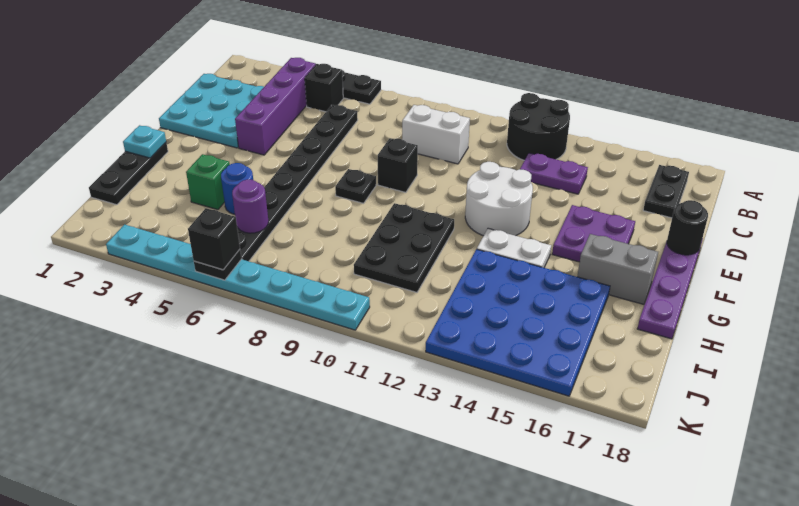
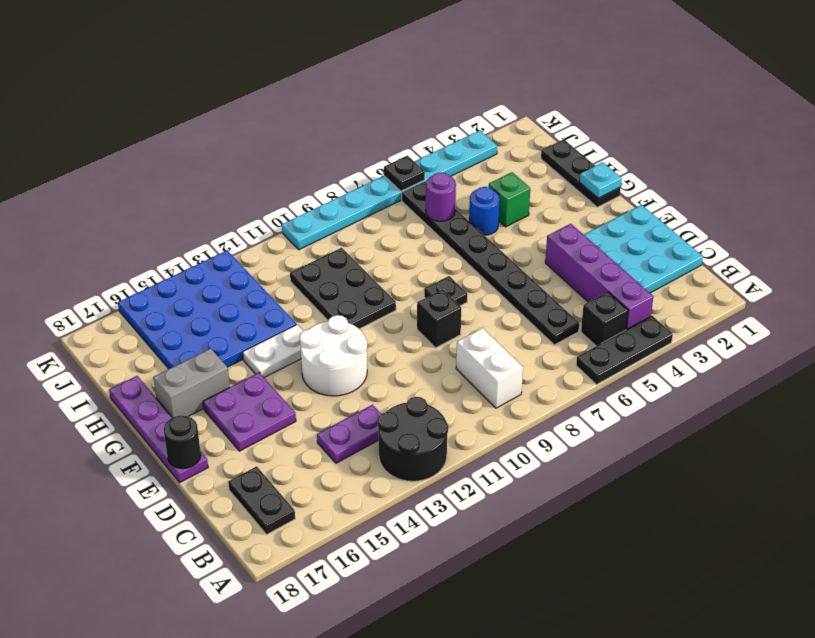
white 1x2 brick [402,105,470,164] -> white 1x2 brick turned to [456,328,523,408]
black 1x1 brick [188,208,240,270] -> none

